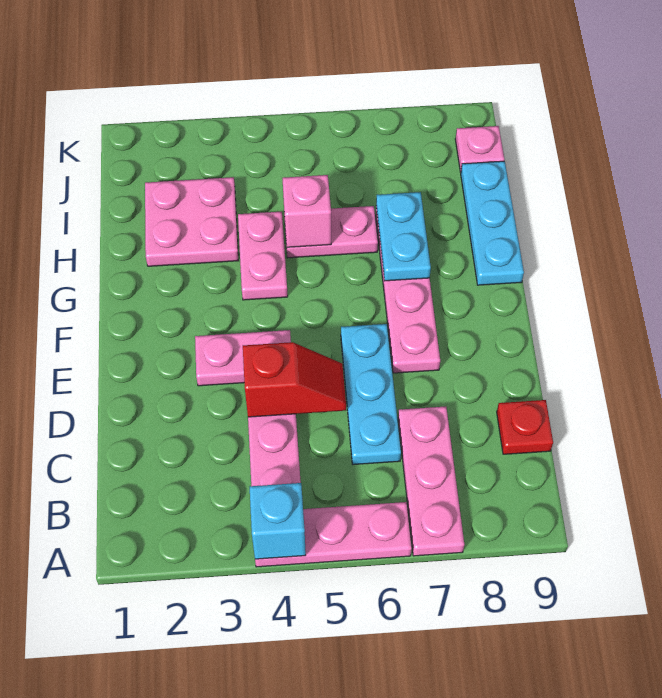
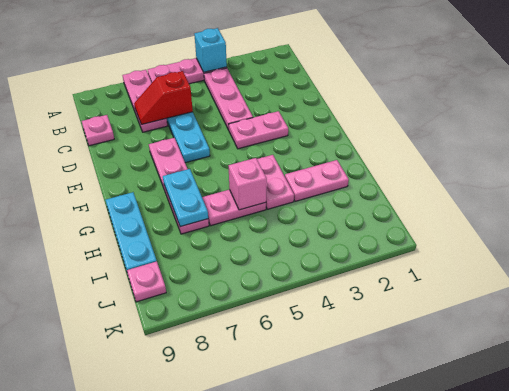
red 1x1 plate [497,400,553,454] -> pink 1x1 plate [82,115,114,146]
red 1x2 slope [243,342,346,417] -> red 1x2 slope moved to [134,71,193,124]
pink 2x2 plate [145,177,239,266] -> pink 1x2 plate [285,160,349,201]

